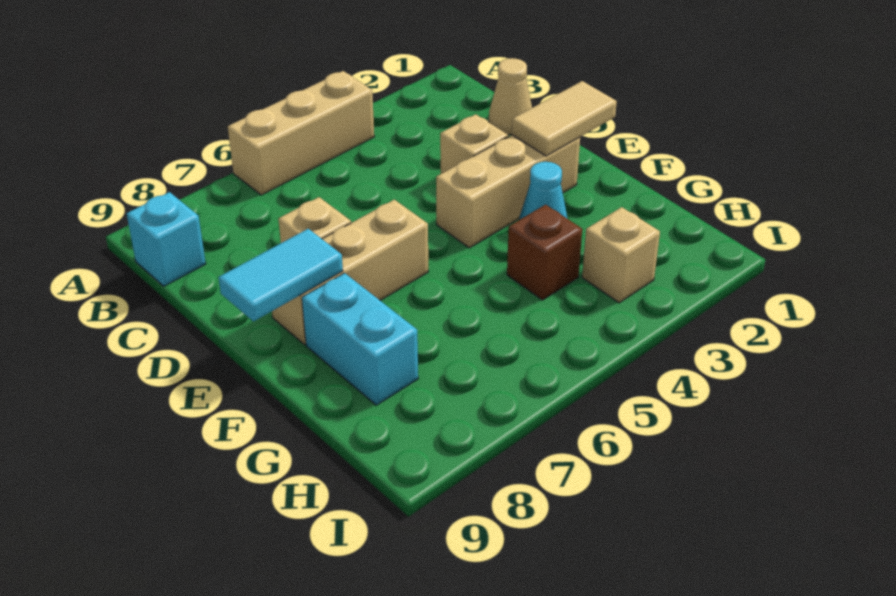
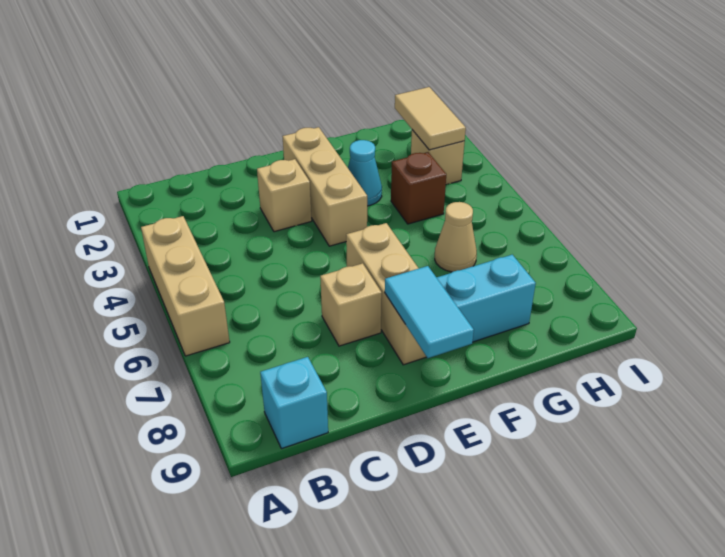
tan 1x1 cone [489,58,532,135] -> tan 1x1 cone moved to [435,202,477,272]
tan 1x2 tile [512,81,617,156] -> tan 1x2 tile moved to [395,87,466,150]

